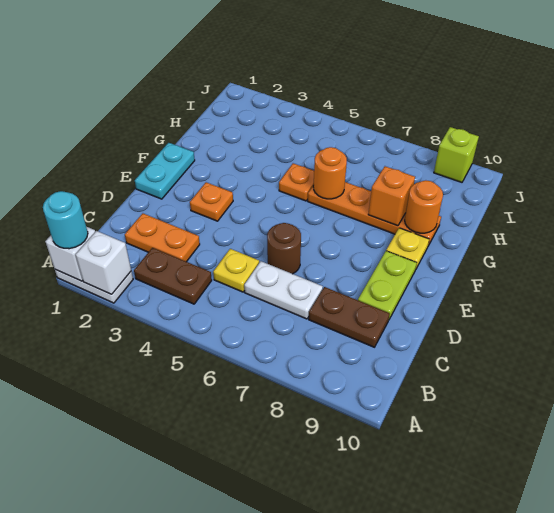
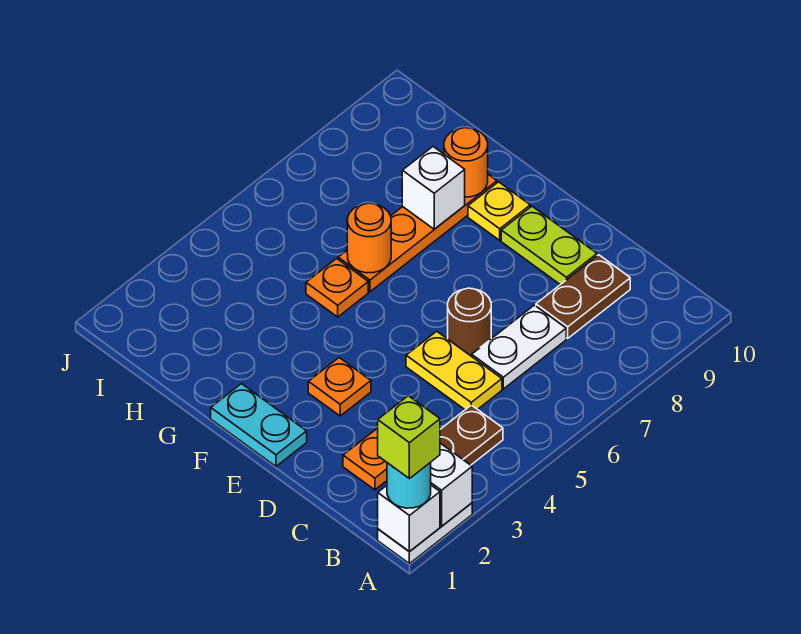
yellow 1x1 plate [213,249,259,292] -> yellow 1x2 plate [406,331,502,410]
orange 1x1 brick [368,166,415,226] -> white 1x1 brick [402,147,465,229]
lime 1x1 brick [434,127,479,182] -> lime 1x1 brick moved to [378,396,440,479]

